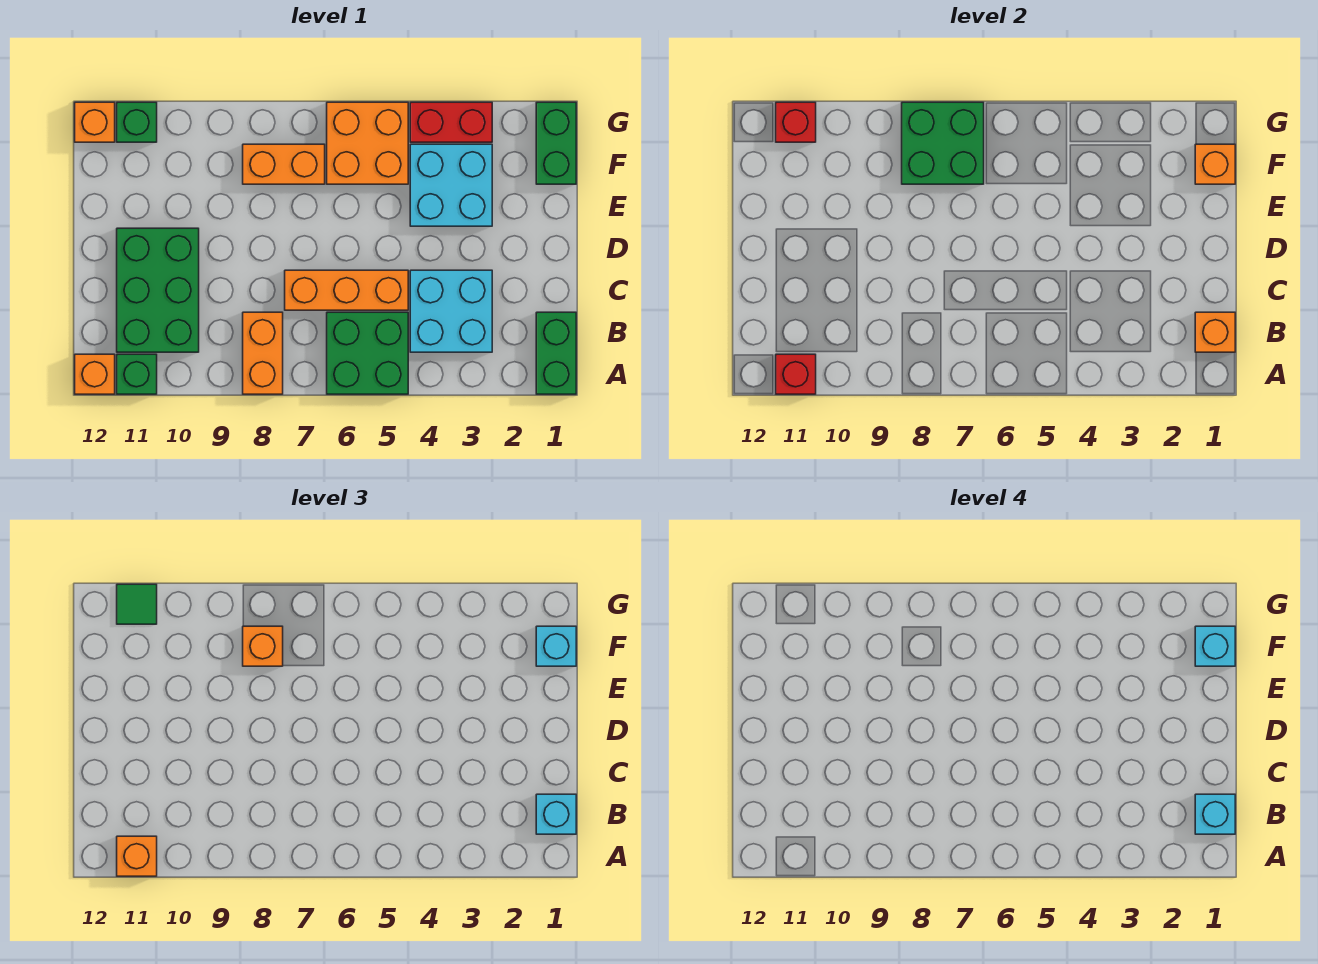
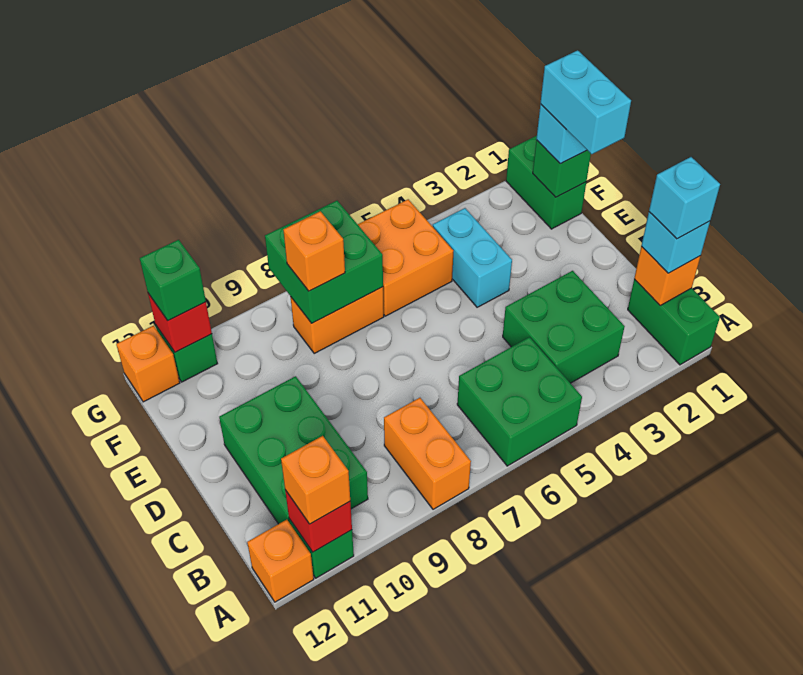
cyan 2x2 brick [410,270,492,352] -> green 2x2 brick [503,271,625,383]
orange 1x3 brick [285,270,408,310] -> none
cyan 2x2 brick [410,144,492,226] -> cyan 1x2 brick [433,208,512,307]
orange 1x1 brick [1195,144,1235,184] -> green 1x1 brick [533,140,591,197]
cyan 1x1 brick [1195,626,1235,666] -> cyan 1x2 brick [540,50,631,154]
red 1x2 brick [410,102,492,142] -> none
green 1x1 tile [117,584,157,624] -> green 1x1 brick [140,240,206,321]

